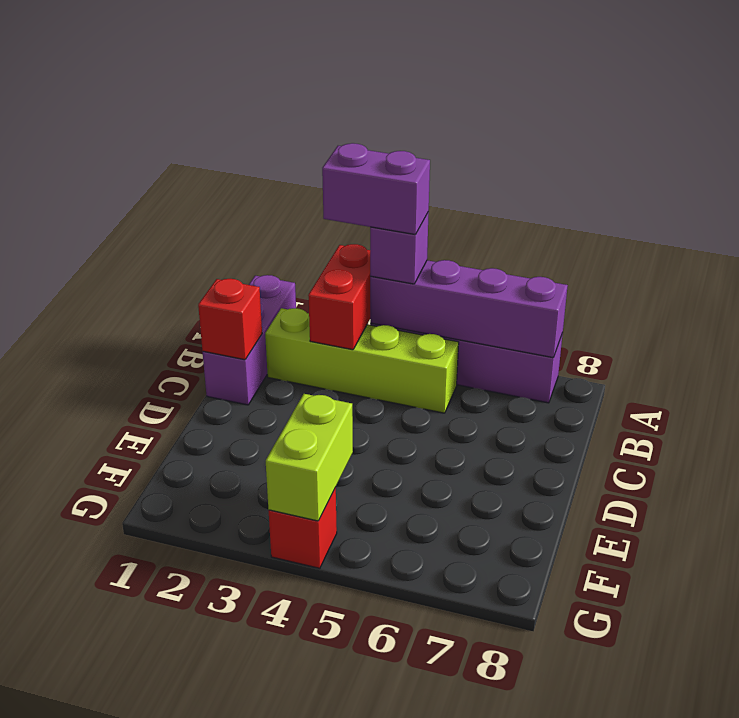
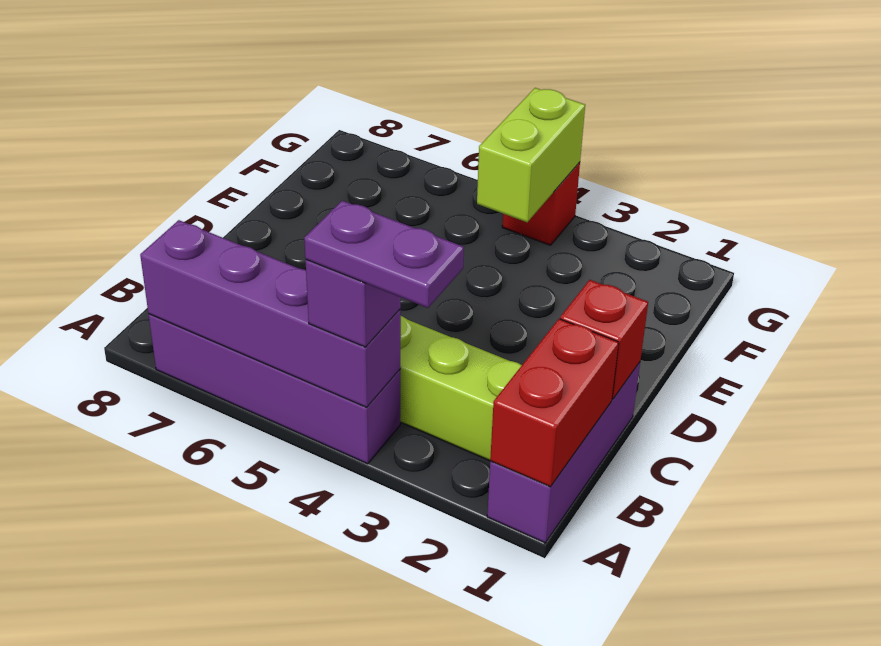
red 1x2 brick [308,244,370,350] -> red 1x2 brick moved to [490,319,619,487]
purple 1x2 brick [322,143,430,235] -> purple 1x2 plate [304,201,464,308]

